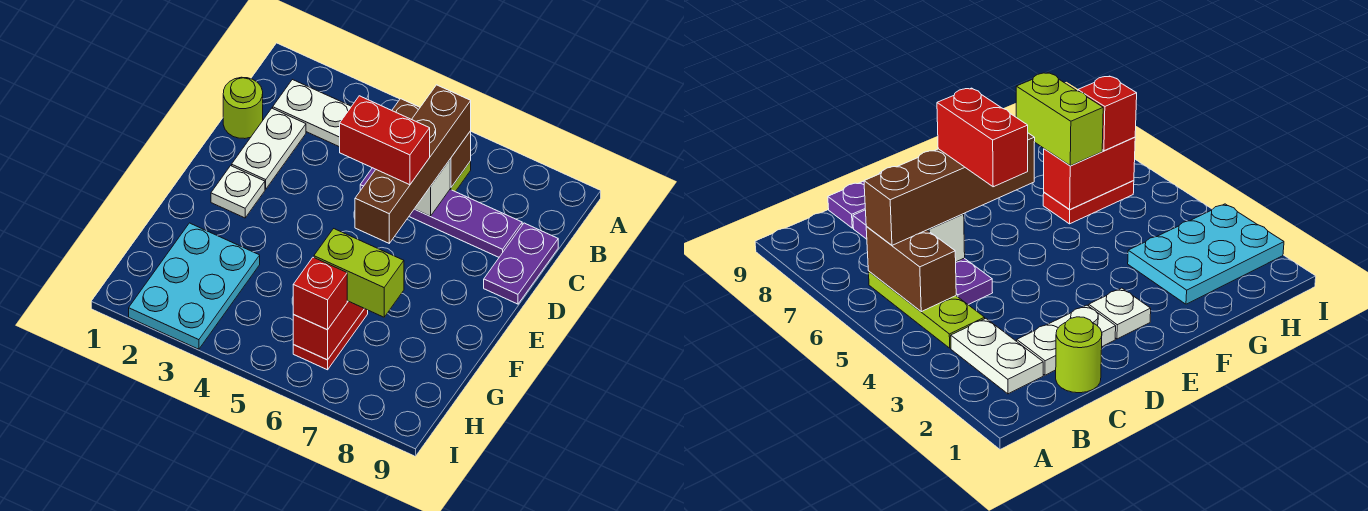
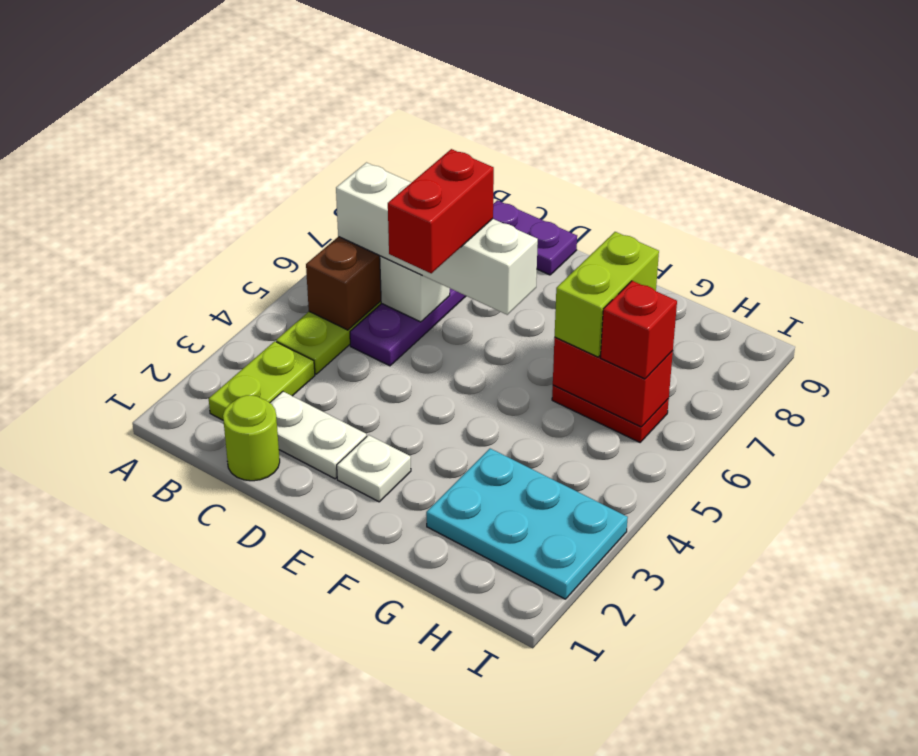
white 1x2 plate [273,80,351,147] -> lime 1x2 plate [209,341,315,420]
brown 1x4 brick [355,85,471,243] -> white 1x4 brick [336,163,538,315]

